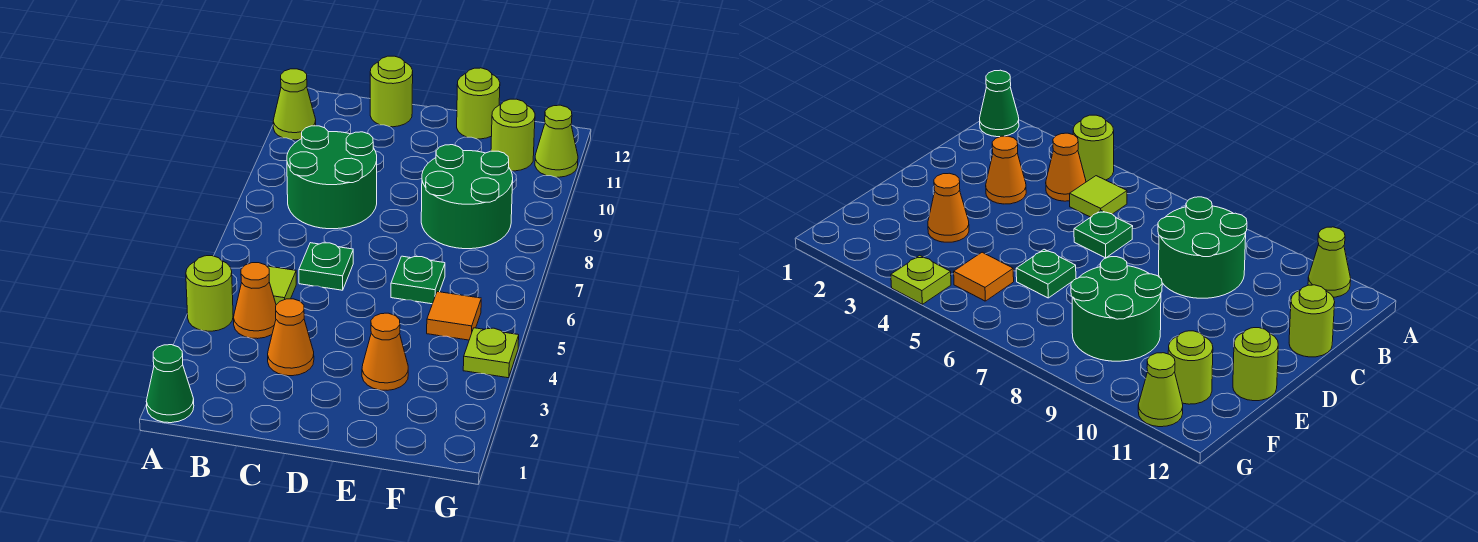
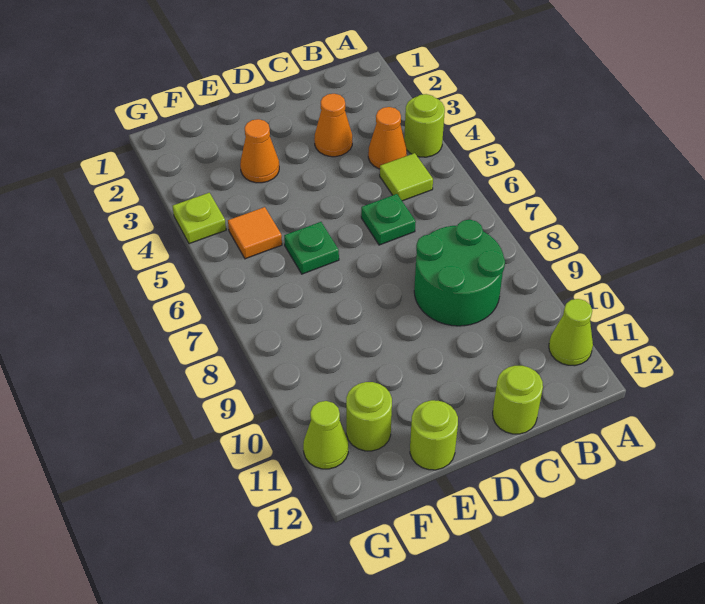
green 1x1 cone [146,345,194,423] -> none
green 2x2 round brick [421,145,513,249] -> none

